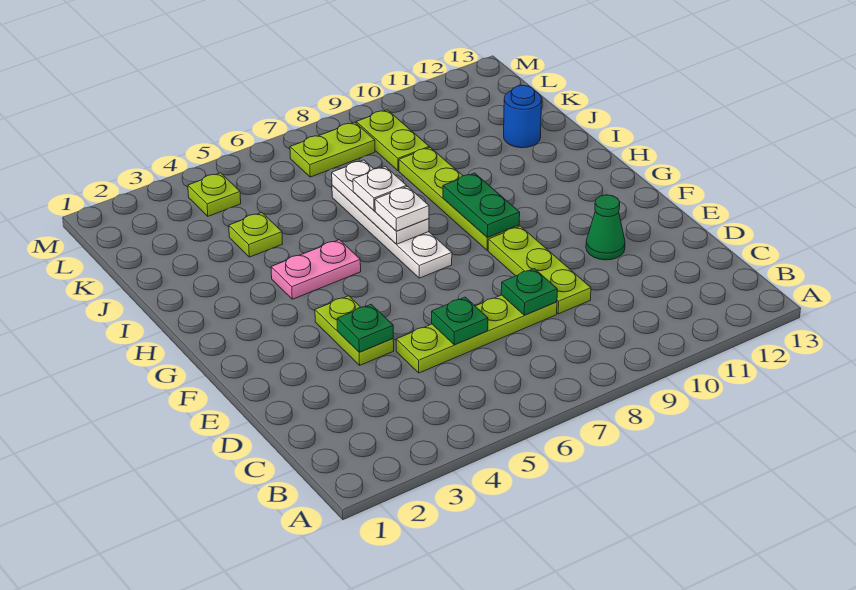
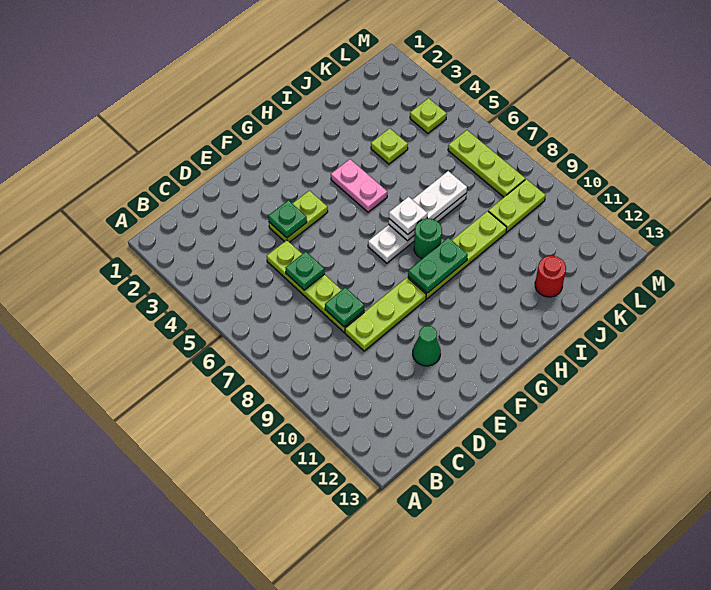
none -> green 1x1 round brick [414,219,442,259]
white 1x1 plate [353,167,407,211] -> none
blue 1x1 round brick [504,85,542,148] -> red 1x1 round brick [535,256,566,297]
lime 1x2 plate [290,122,375,177] -> lime 1x3 plate [448,130,525,197]

